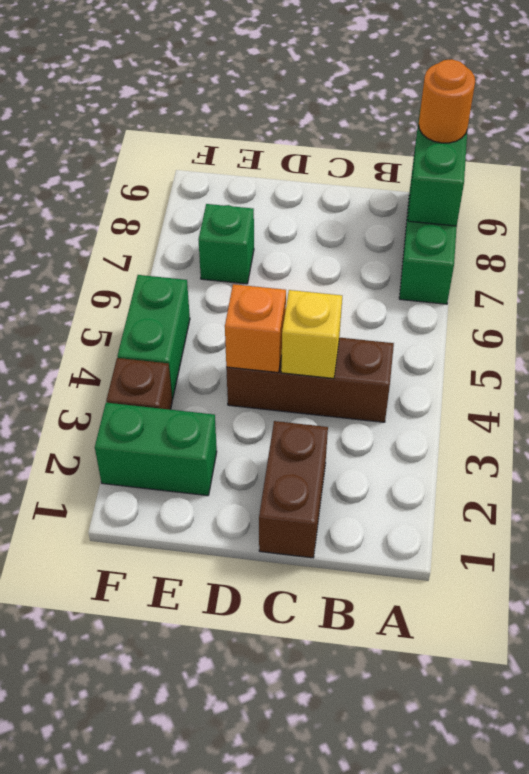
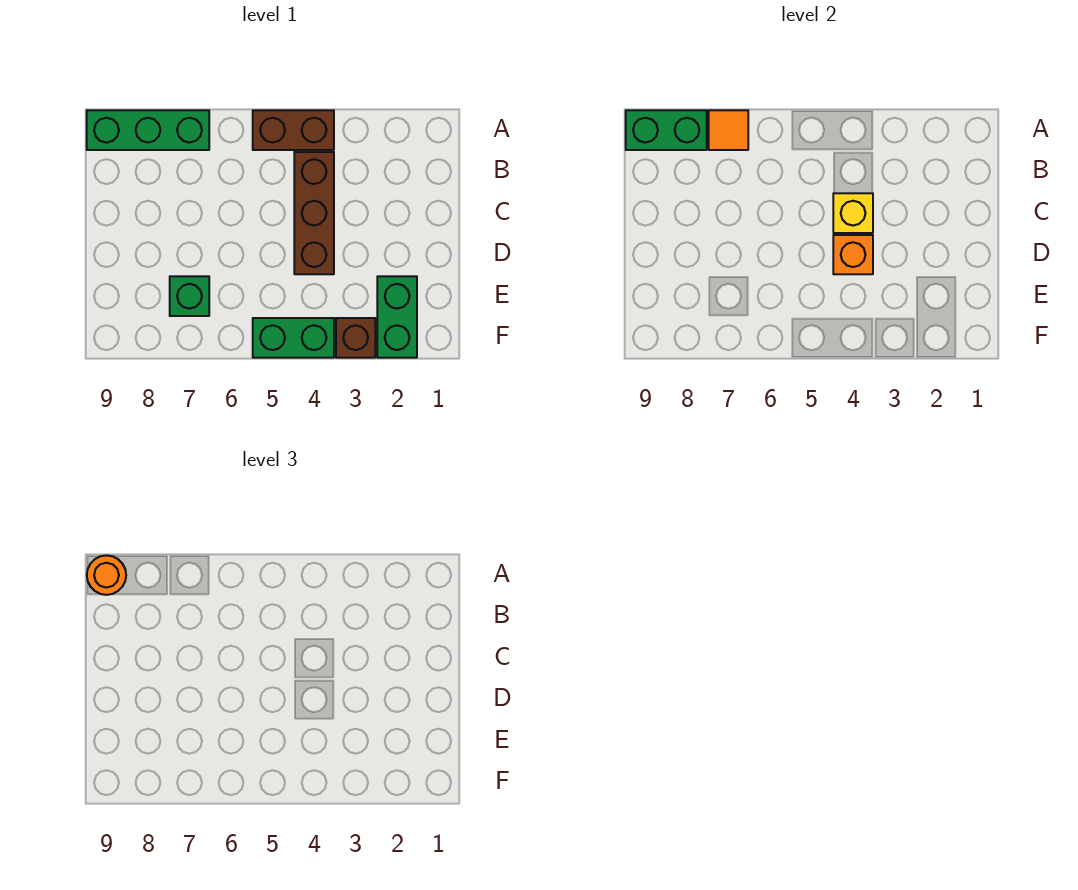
none -> orange 1x1 tile [709,110,748,150]
brown 1x2 brick [259,421,328,558] -> brown 1x2 brick moved to [253,110,334,150]

